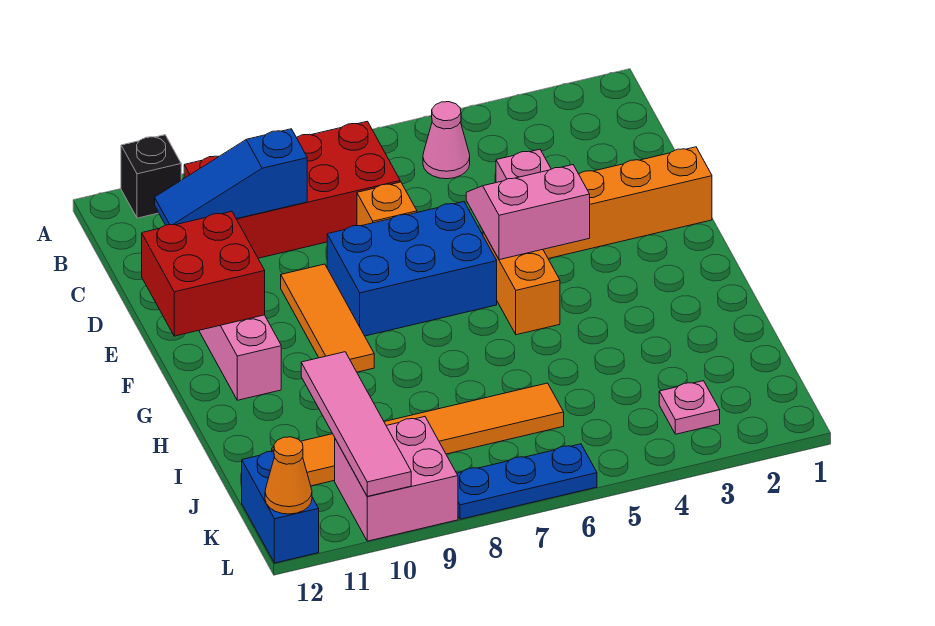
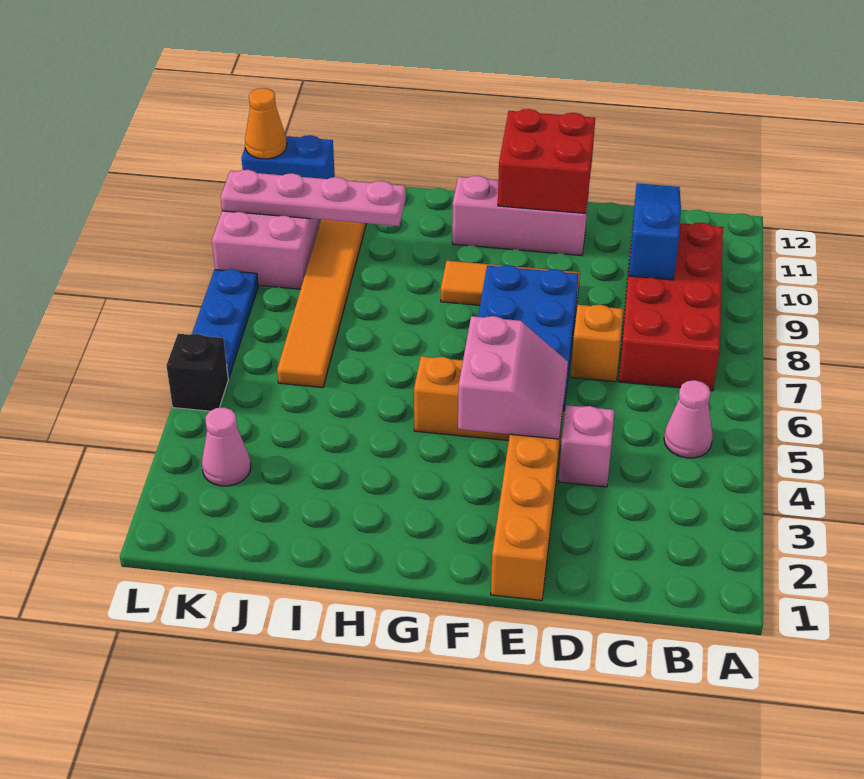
black 1x1 brick [121,135,181,218] -> black 1x1 brick moved to [166,334,228,411]
pink 1x4 tile [301,352,411,496] -> pink 1x4 plate [221,170,406,226]
pink 1x1 plate [659,381,720,434] -> pink 1x1 cone [202,408,251,486]

